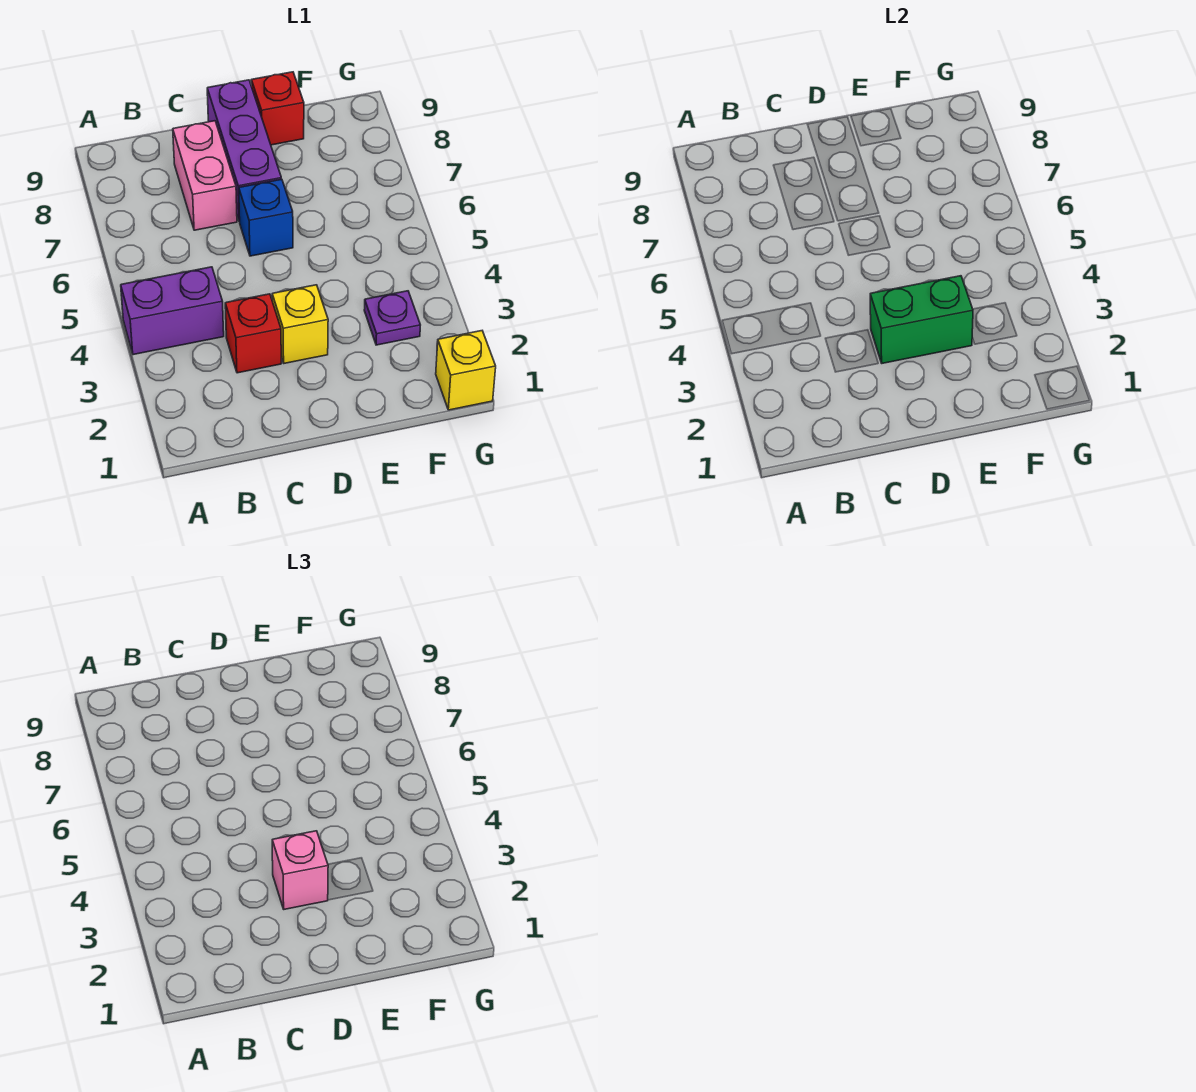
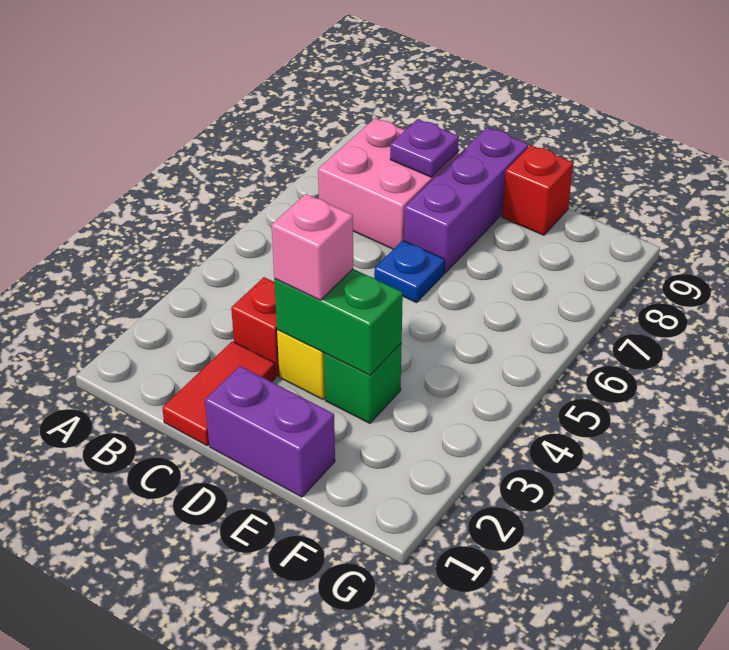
purple 1x2 brick [121,267,224,355] -> purple 1x2 brick moved to [205,366,335,497]
none -> red 1x2 tile [162,341,276,446]
pink 1x2 brick [173,121,237,230] -> pink 2x2 brick [318,118,458,249]
blue 1x1 brick [239,179,293,256] -> blue 1x1 plate [374,240,445,303]
none -> green 1x1 brick [324,343,402,423]
purple 1x1 plate [364,291,420,345] -> purple 1x1 plate moved to [390,119,459,177]
yellow 1x1 brick [436,331,496,410] -> none

